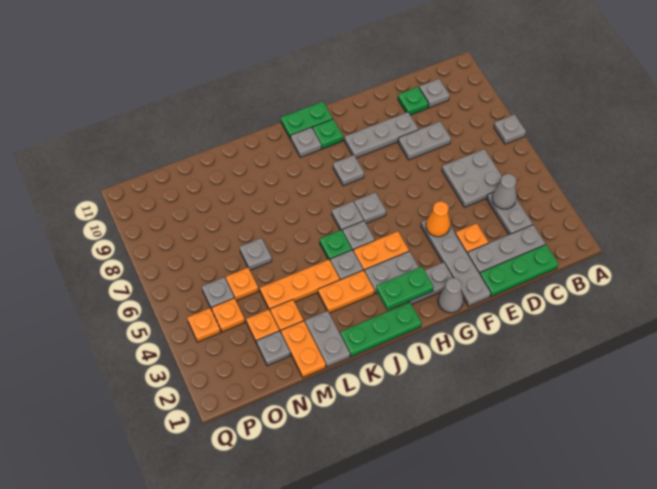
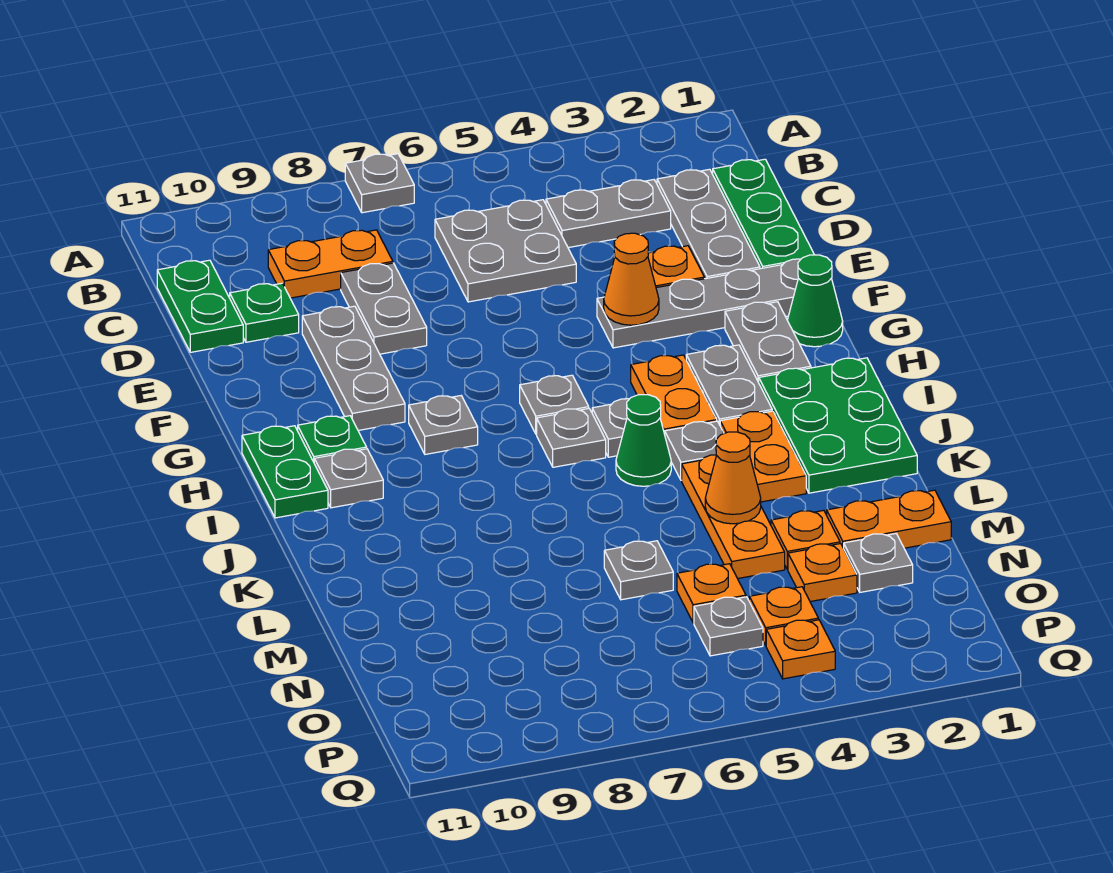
grey 1x1 cone [492,174,517,209] -> none
none -> orange 1x2 plate [268,230,393,298]
grey 1x1 plate [419,79,450,108] -> none
grey 1x1 cone [438,278,463,313] -> green 1x1 cone [787,255,843,347]
green 1x2 plate [376,267,433,310] -> green 1x2 plate moved to [157,260,243,352]
green 1x3 plate [340,302,421,357] -> green 2x3 plate [759,358,917,493]
green 1x1 plate [320,230,352,260] -> green 1x1 cone [616,395,671,486]
grey 1x2 plate [305,311,350,367] -> none
none -> orange 1x1 cone [705,432,761,524]

